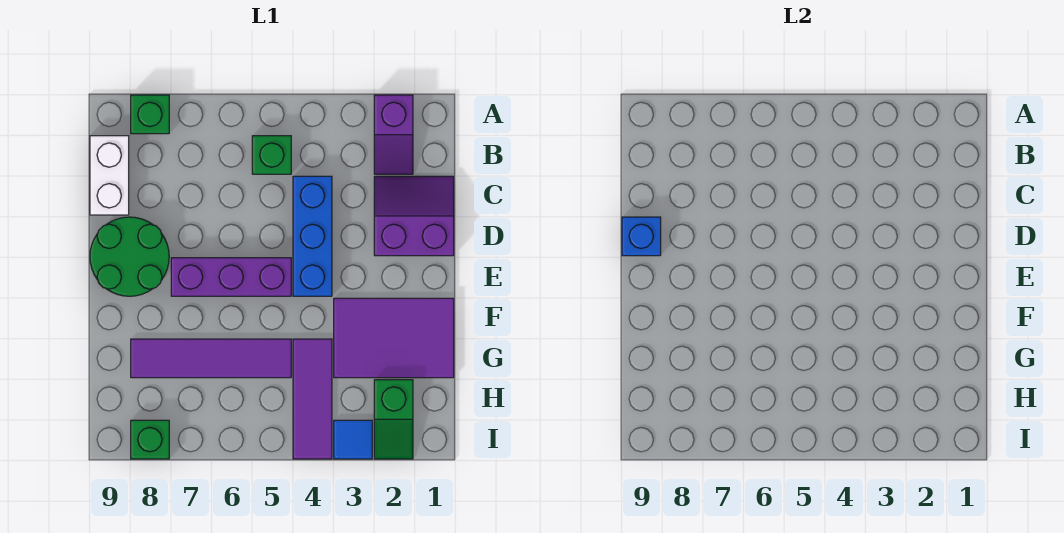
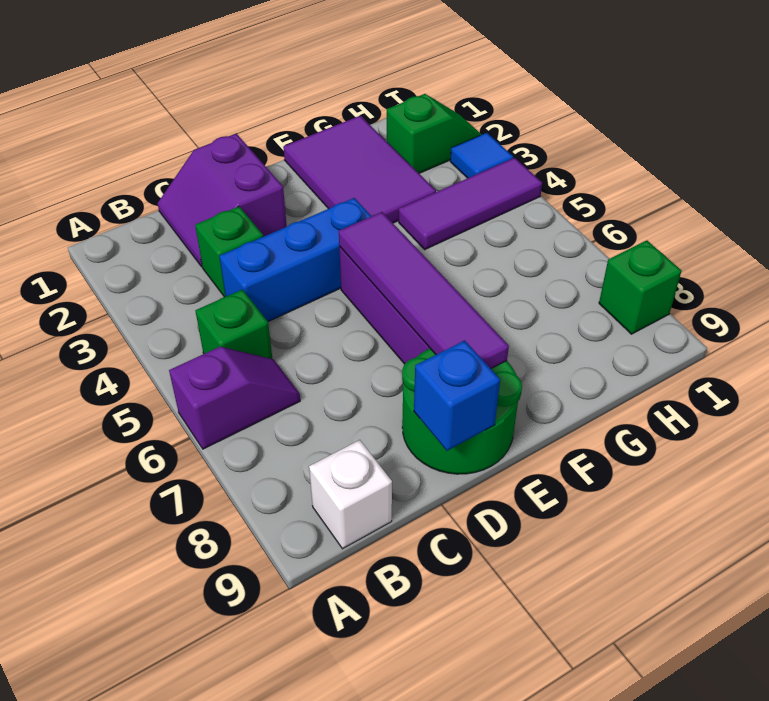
purple 1x2 slope [374,95,413,174] -> purple 1x2 slope moved to [169,347,300,449]
green 1x1 brick [131,95,169,134] -> green 1x1 brick moved to [195,206,263,297]
white 1x2 brick [90,136,129,215] -> white 1x1 brick [309,440,392,549]
purple 1x4 tile [131,339,291,378] -> purple 1x4 tile moved to [339,212,509,368]

